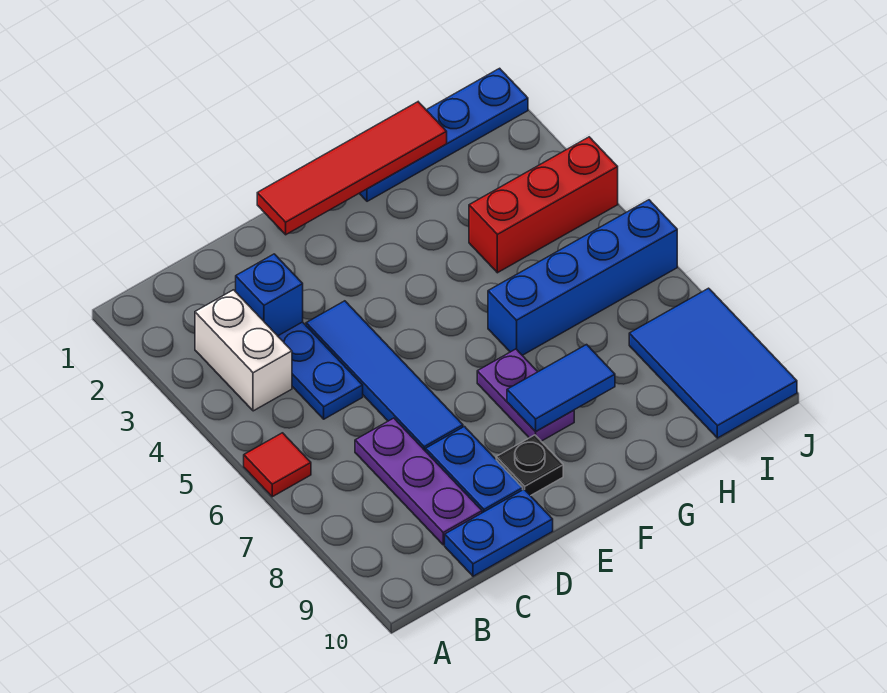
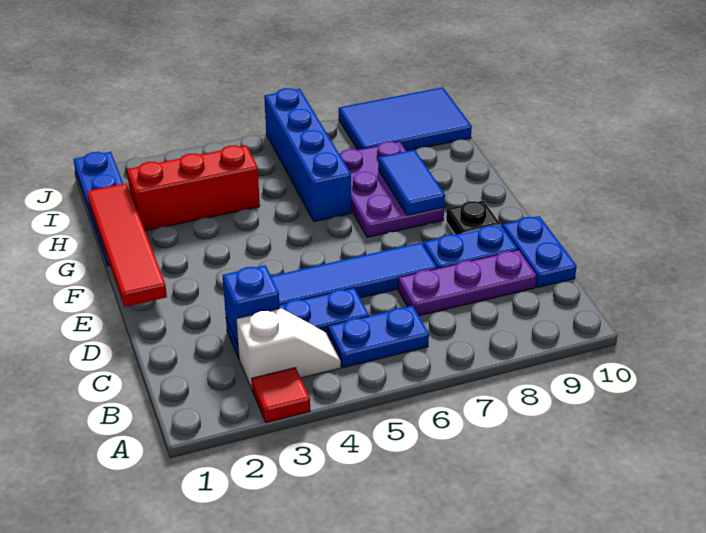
red 1x1 tile [244,433,311,497] -> red 1x1 tile moved to [252,368,310,423]
white 1x2 brick [195,290,292,411] -> white 1x2 slope [236,308,341,389]
none -> blue 1x2 plate [328,306,429,368]
purple 1x2 plate [477,349,574,441] -> purple 2x3 plate [340,141,444,237]
red 1x3 brick [469,137,618,273] -> red 1x3 brick turned to [127,145,260,231]

